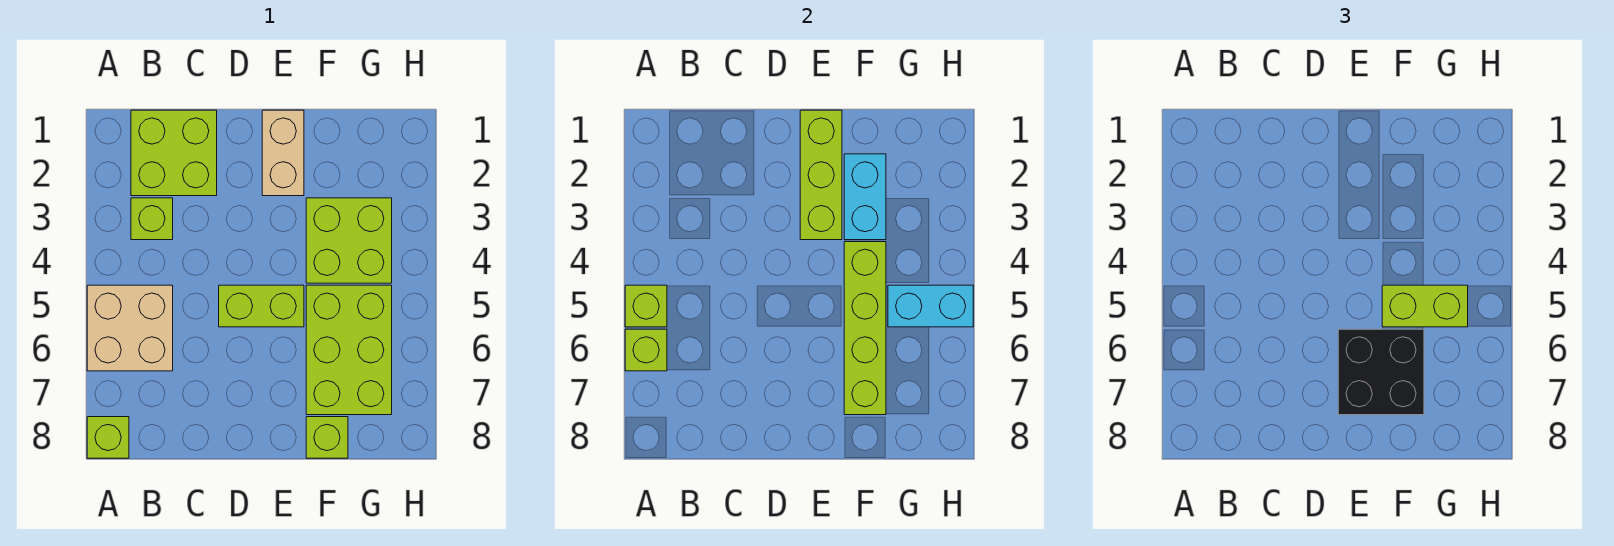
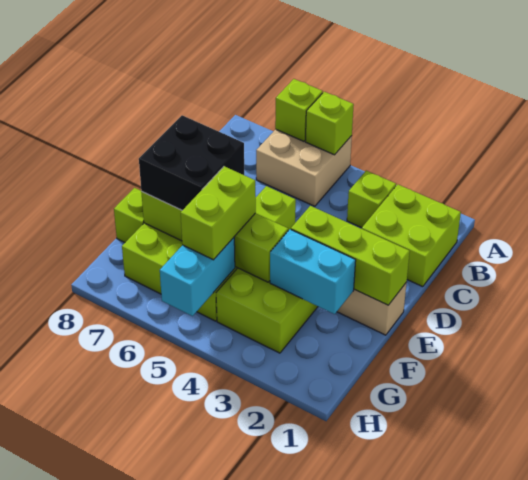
lime 1x1 brick [87,417,129,458] -> none

